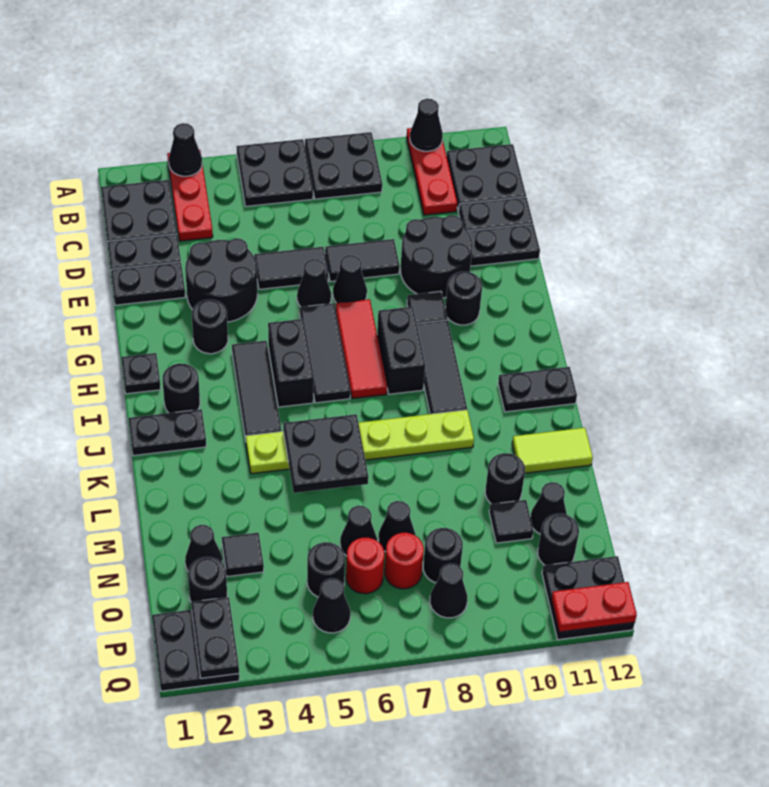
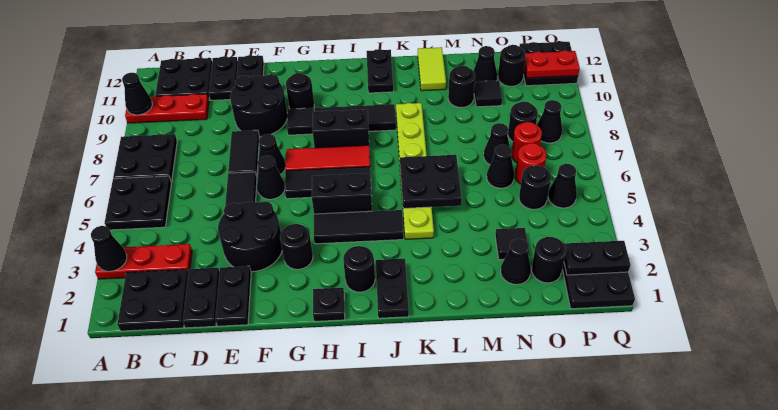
red 1x2 plate [551,582,637,632] -> red 1x2 plate turned to [524,50,580,78]

